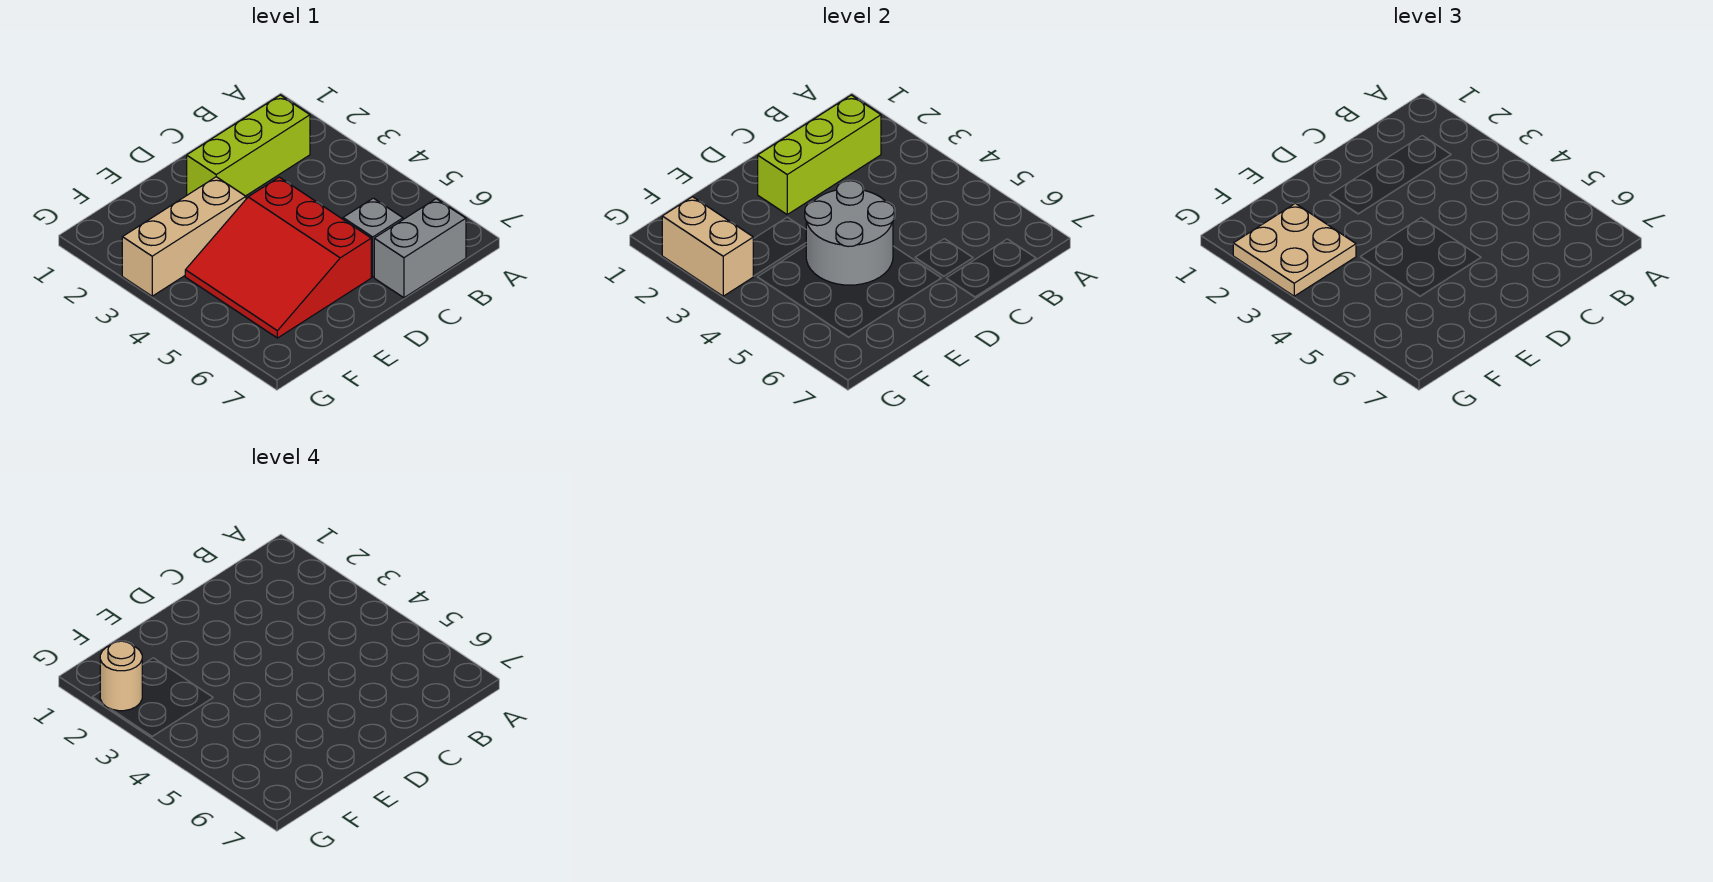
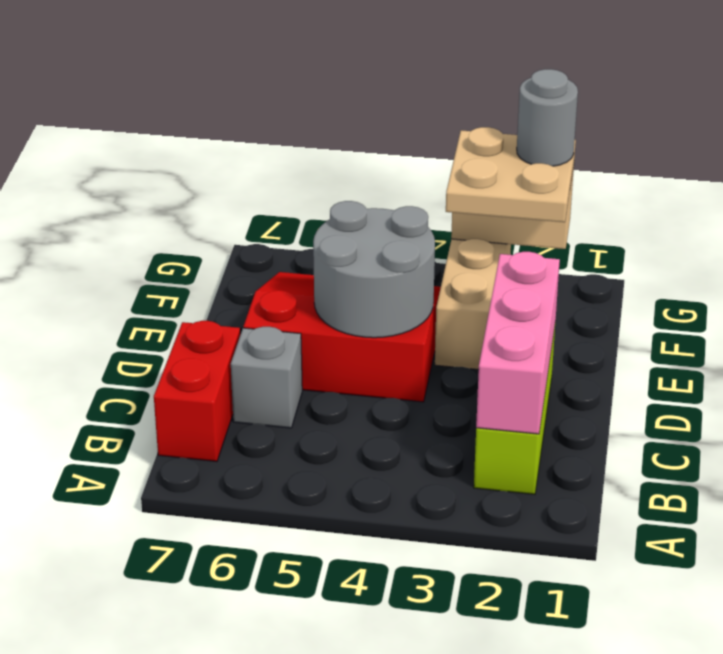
lime 1x3 brick [758,95,881,214] -> pink 1x3 brick [476,252,560,434]
grey 1x2 brick [374,199,466,298] -> red 1x2 brick [154,321,240,461]
tan 1x1 round brick [100,641,142,711] -> grey 1x1 round brick [517,69,578,166]

